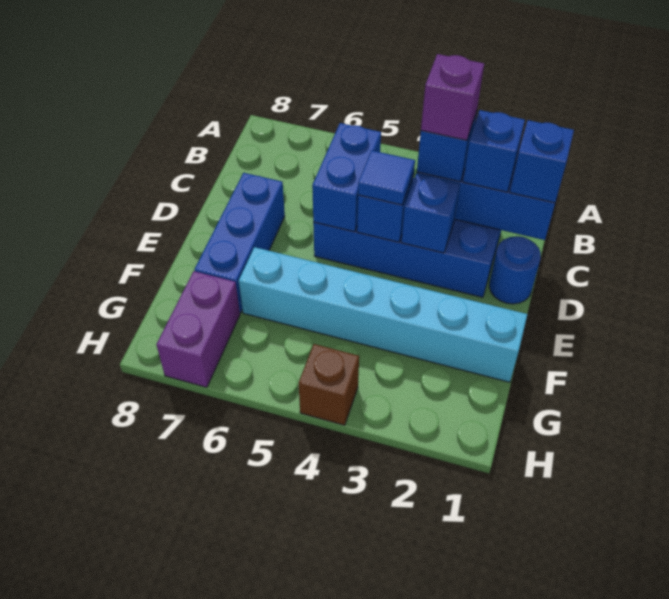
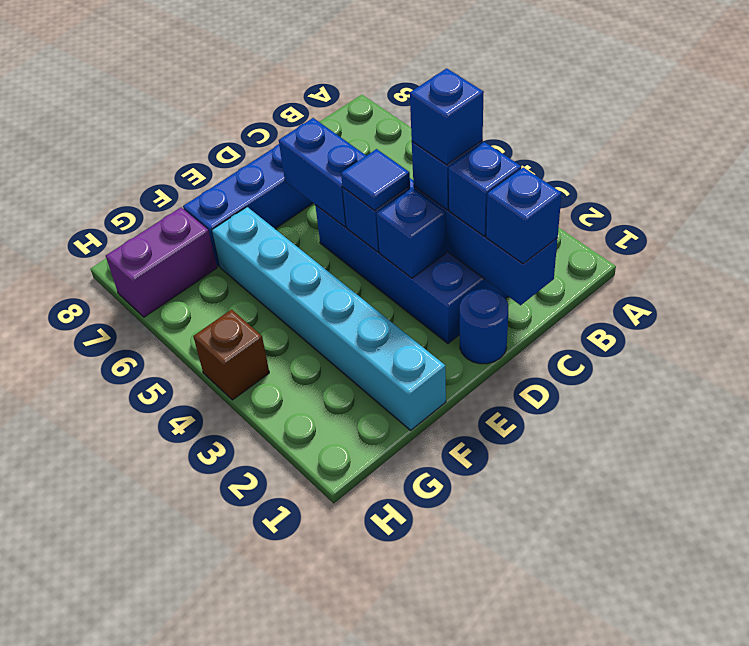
purple 1x1 brick [421,54,484,140] -> blue 1x1 brick [410,68,484,165]
blue 1x2 brick [312,123,381,232] -> blue 1x2 brick turned to [279,118,366,227]

